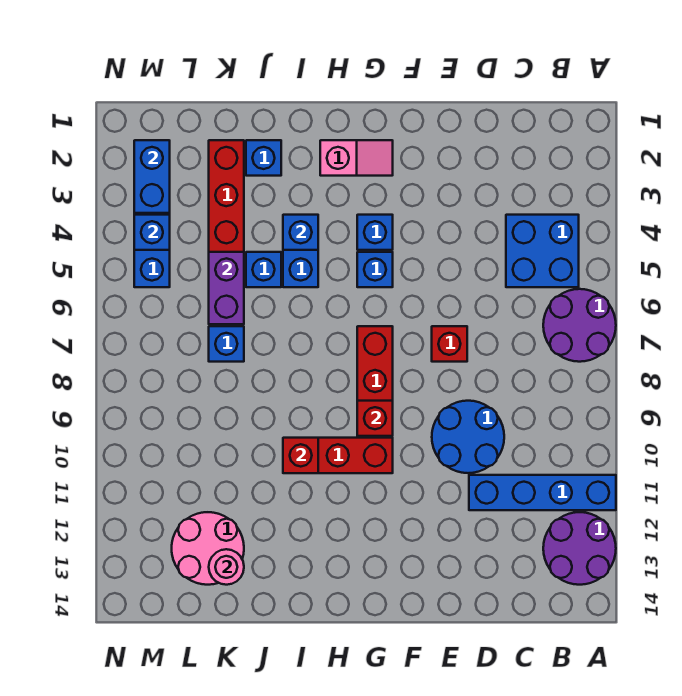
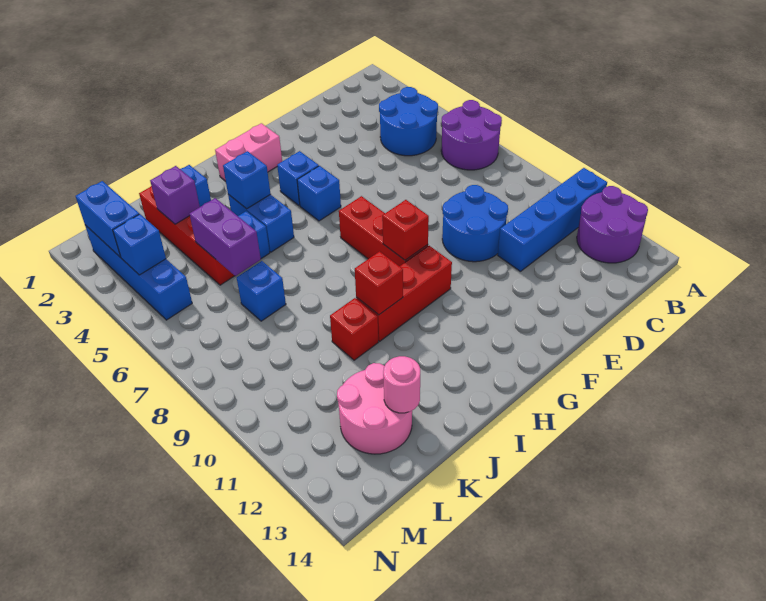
blue 2x2 brick [506,215,579,287] -> blue 2x2 round brick [379,87,438,156]
red 1x1 brick [432,326,467,362] -> red 1x1 brick moved to [330,298,378,360]
pink 1x2 slope [320,140,393,176] -> pink 1x2 brick [215,123,282,181]
none -> purple 1x1 brick [150,166,200,224]

